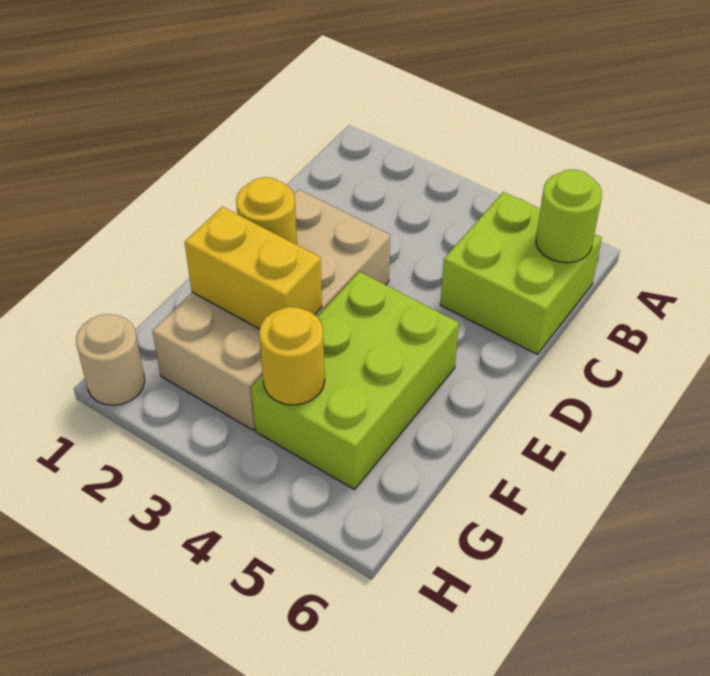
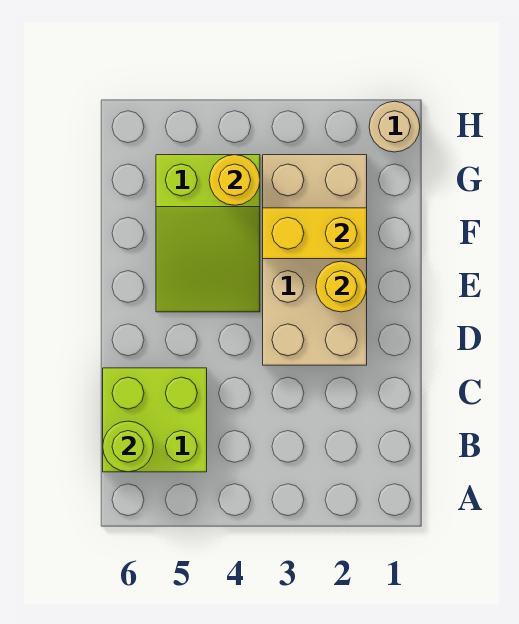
lime 2x3 brick [251,272,459,490] -> lime 2x3 slope [156,155,260,312]

